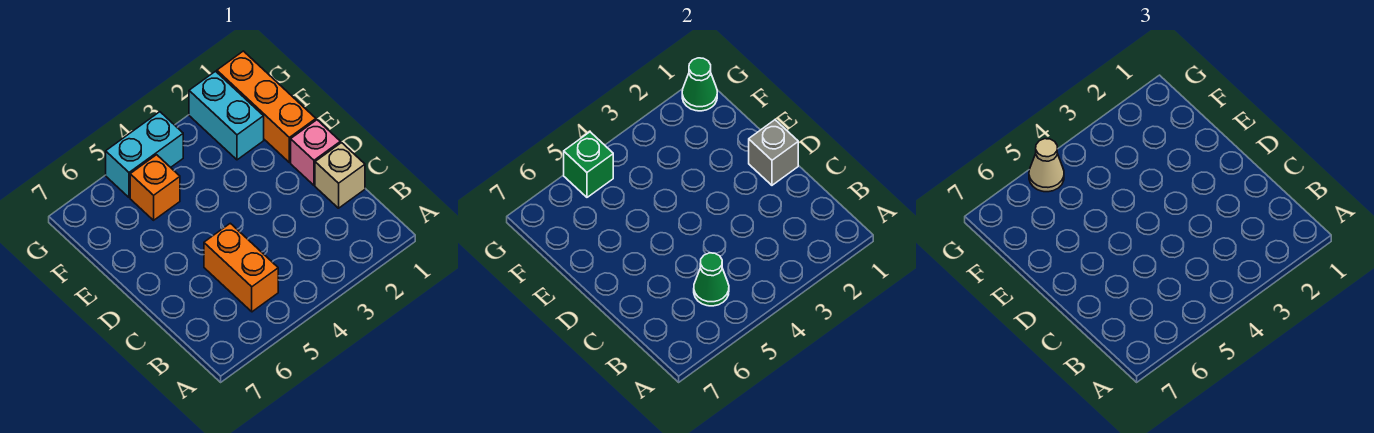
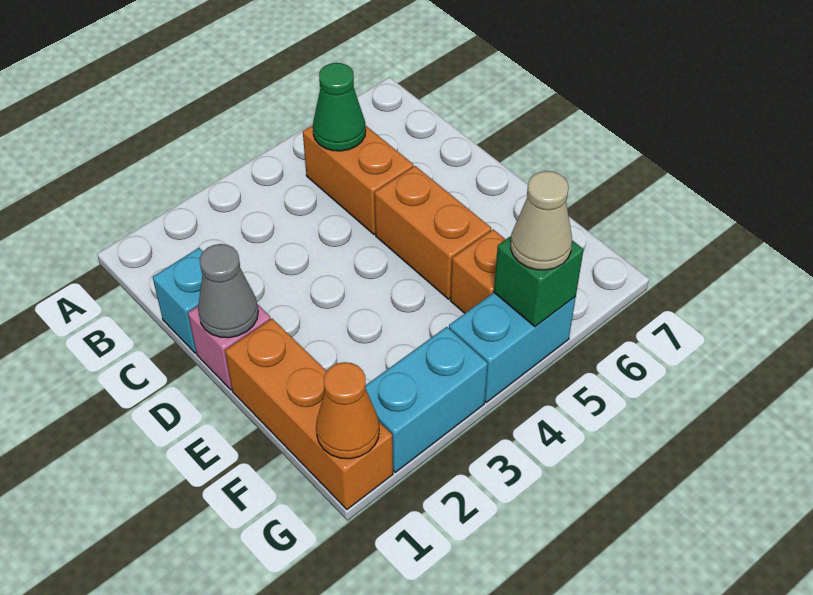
tan 1x1 brick [315,143,365,208] -> cyan 1x1 brick [153,248,203,353]
grey 1x1 brick [749,120,798,185] -> grey 1x1 cone [198,244,258,338]
none -> orange 1x2 brick [374,166,491,299]
cyan 1x2 brick [189,71,264,160] -> cyan 1x2 brick turned to [366,327,488,472]
green 1x1 cone [682,58,717,111] -> orange 1x1 cone [316,362,379,459]

